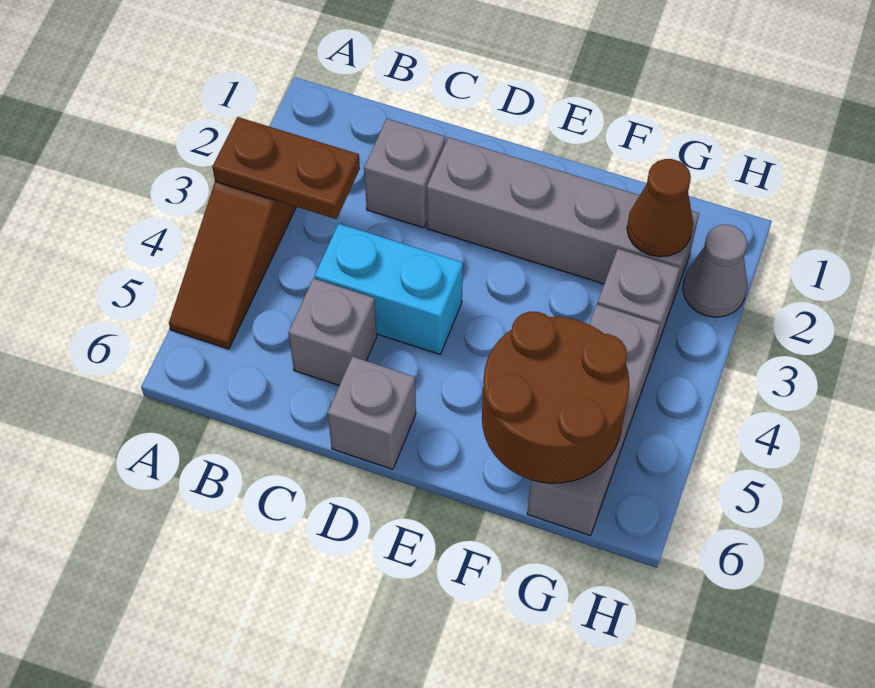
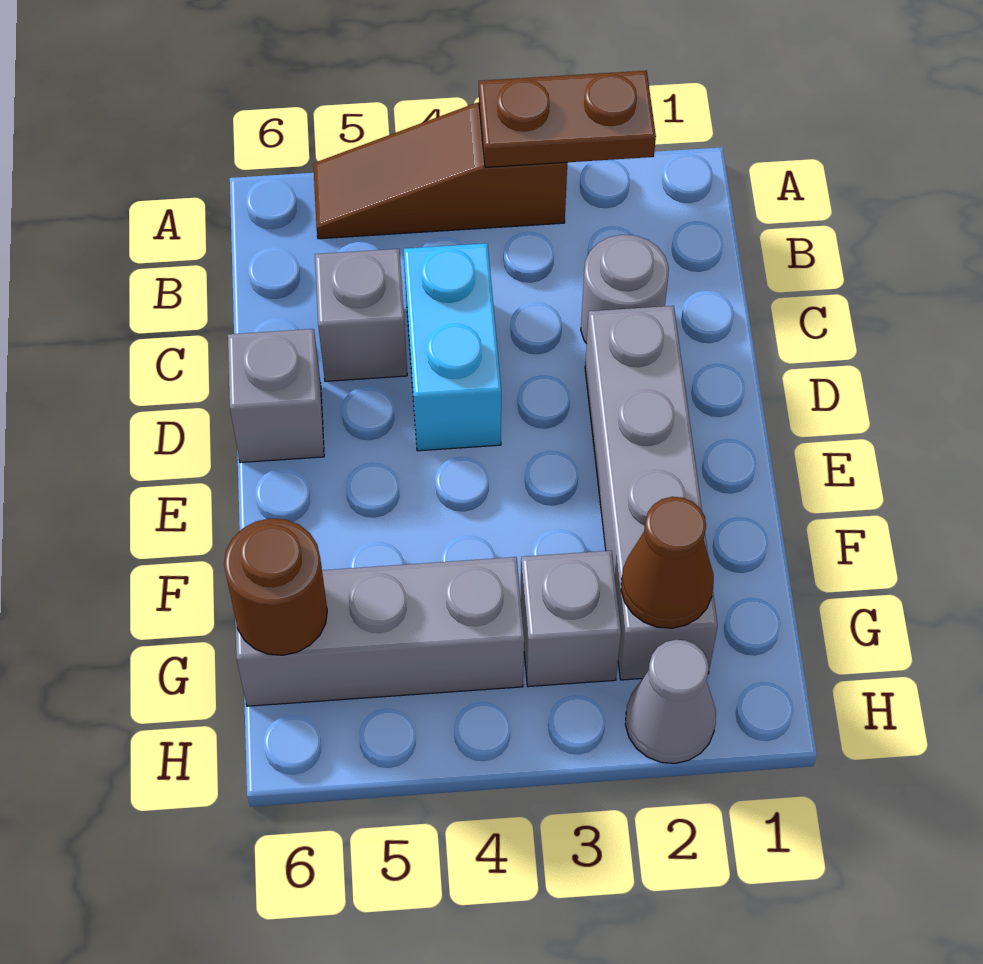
brown 1x2 plate [212,117,360,219] -> brown 1x2 plate turned to [479,71,656,167]
grey 1x1 brick [364,119,445,228] -> grey 1x1 round brick [581,235,669,344]
brown 2x2 round brick [482,312,629,483] -> brown 1x1 round brick [224,518,327,655]

